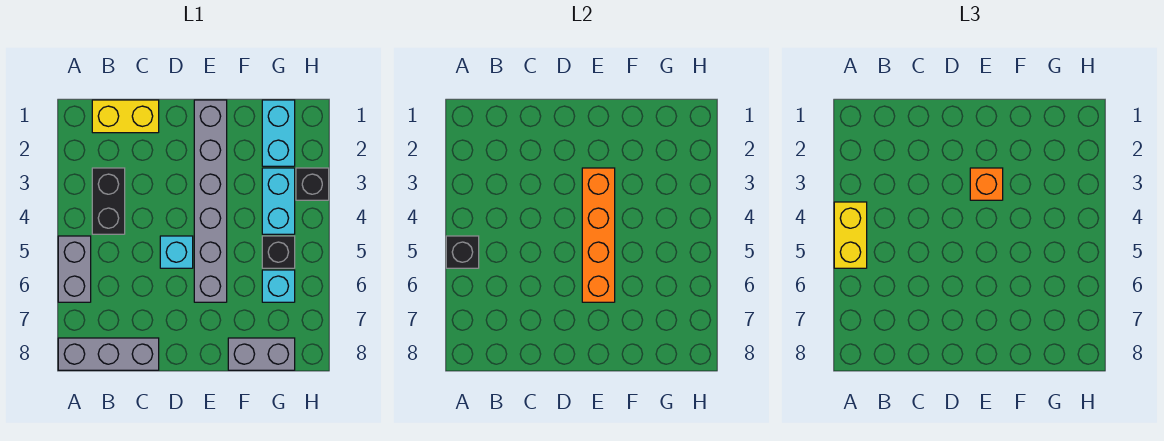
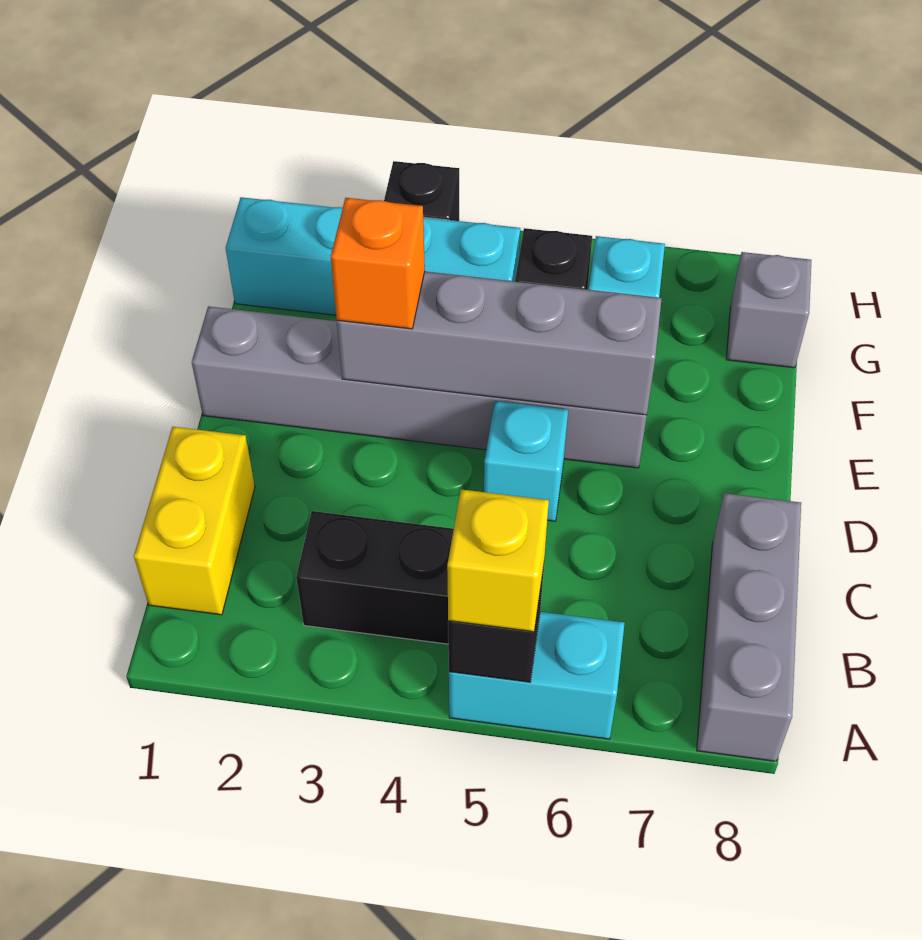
yellow 1x2 brick [834,202,867,268] -> yellow 1x1 brick [447,489,549,632]
grey 1x2 brick [58,236,91,302] -> cyan 1x2 brick [449,612,625,739]
orange 1x4 brick [582,168,615,302] -> grey 1x4 brick [337,272,662,415]
grey 1x2 brick [228,338,295,370] -> grey 1x1 brick [726,252,811,368]

